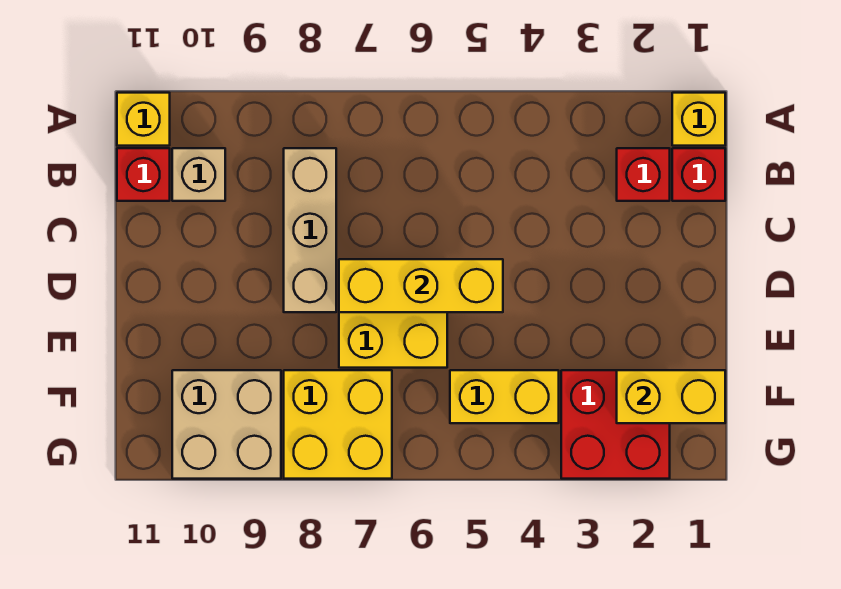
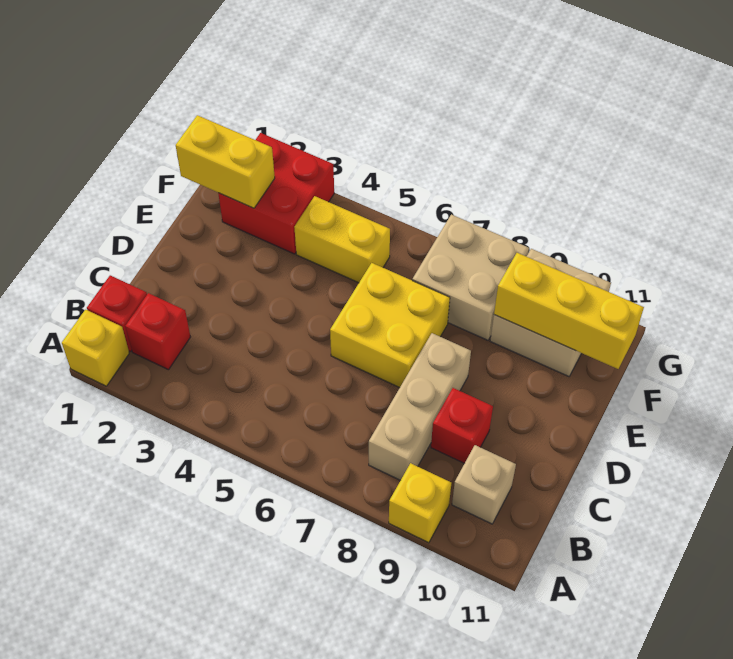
yellow 1x1 brick [117,93,170,146] -> yellow 1x1 brick moved to [389,463,451,543]
red 1x1 brick [117,148,170,201] -> red 1x1 brick moved to [431,388,493,463]
yellow 1x3 brick [339,259,503,312] -> yellow 1x3 brick moved to [494,253,644,369]
yellow 2x2 brick [284,370,392,479] -> tan 2x2 brick [412,214,529,340]

